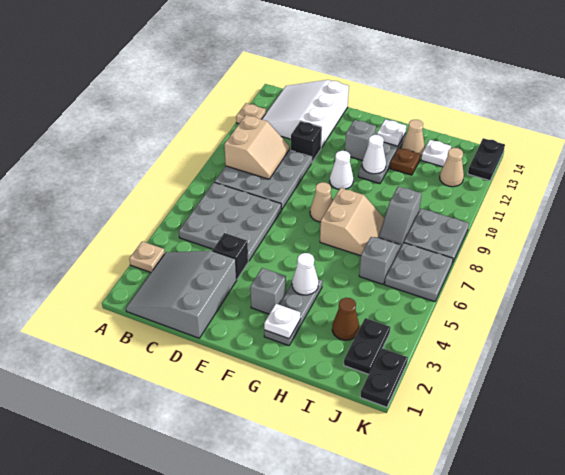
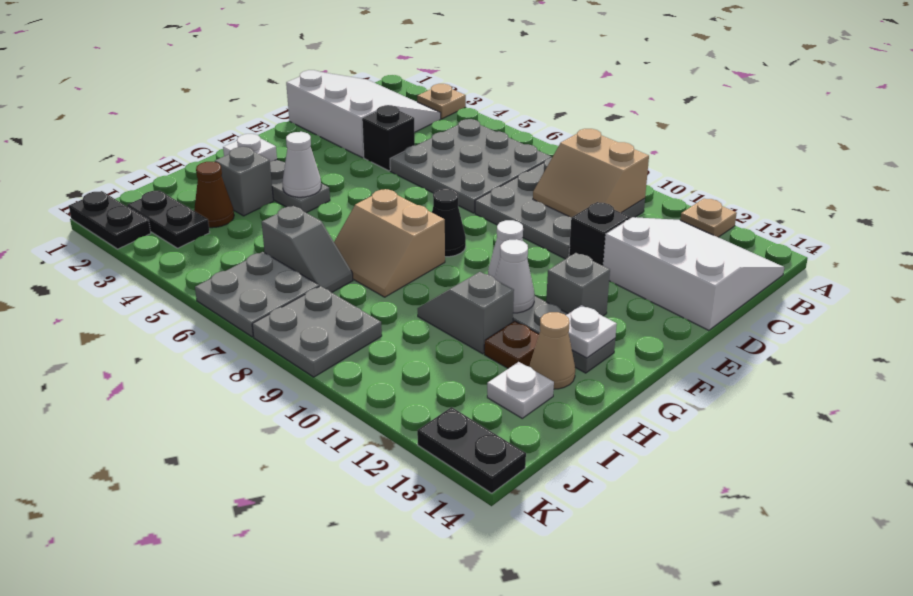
grey 3x3 slope [126,251,237,338] -> white 3x3 slope [286,70,441,158]
grey 1x1 brick [250,268,286,314] -> grey 1x1 brick moved to [215,147,273,216]
tan 1x1 cone [310,182,332,222] -> black 1x1 cone [432,189,466,257]
grey 1x2 slope [379,186,422,245] -> grey 1x2 slope moved to [418,272,514,354]
tan 1x1 cone [440,148,464,187] -> none

